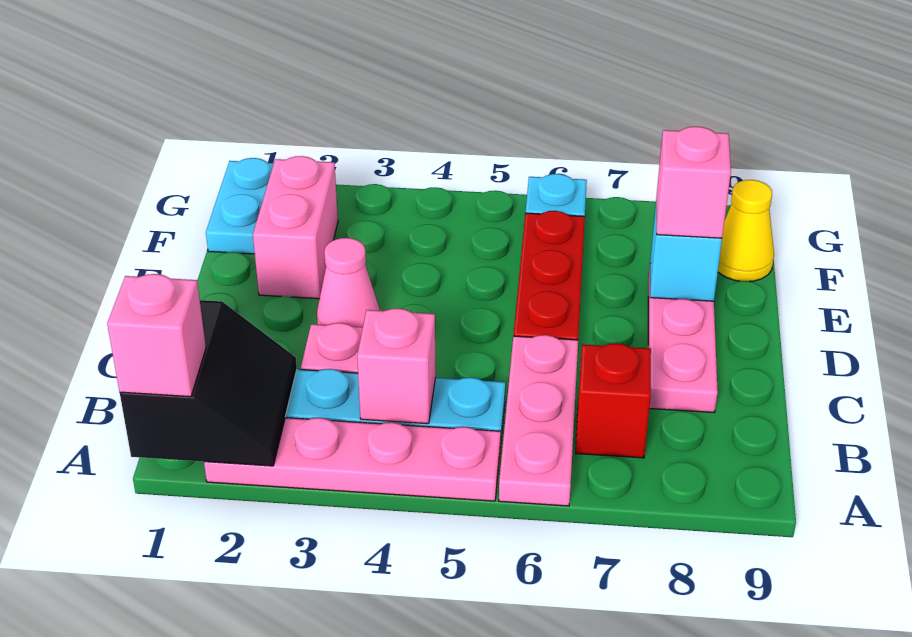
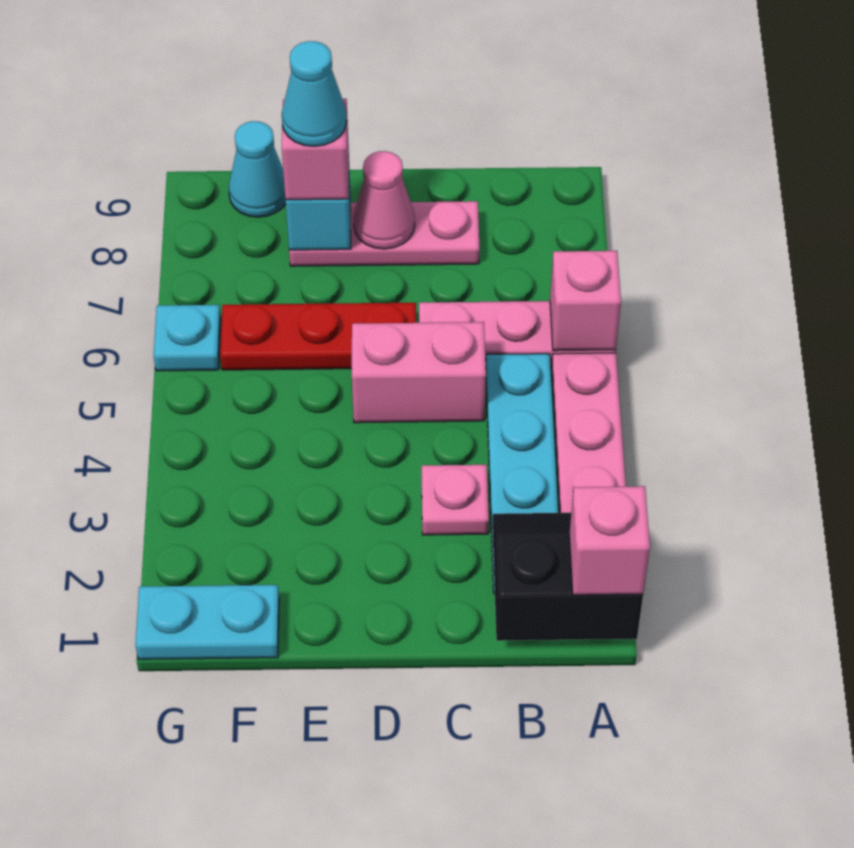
pink 1x1 brick [357,308,436,424] -> pink 1x1 brick moved to [550,251,621,351]
red 1x1 brick [576,343,651,458] -> none
pink 1x1 cone [317,238,379,327] -> pink 1x1 cone moved to [353,151,415,249]
pink 1x2 brick [253,156,338,299] -> pink 1x2 brick moved to [352,322,486,423]
none -> cyan 1x1 cone [282,41,347,146]
yellow 1x1 cone [718,180,774,282] -> cyan 1x1 cone [229,121,286,217]

